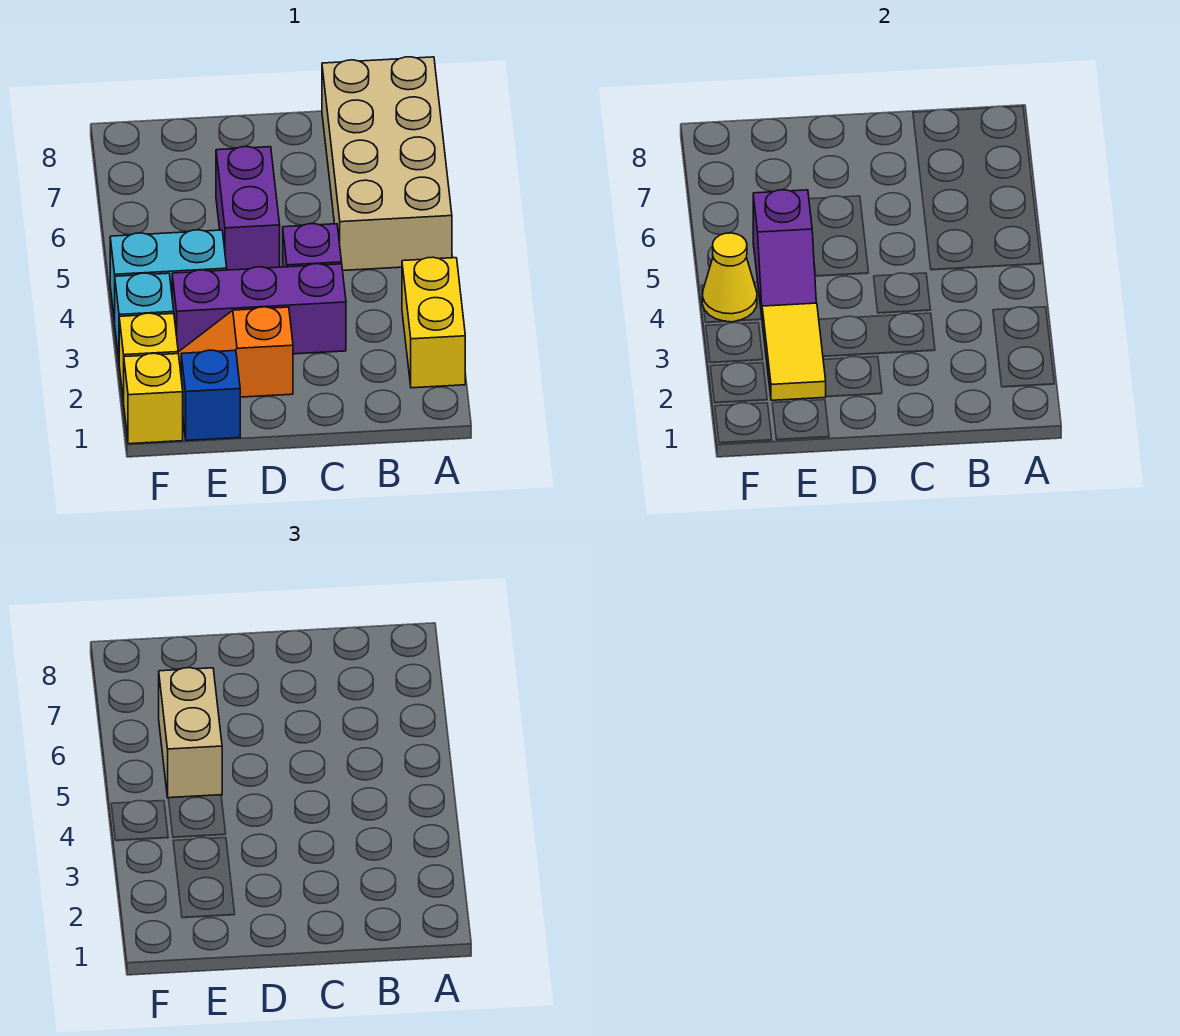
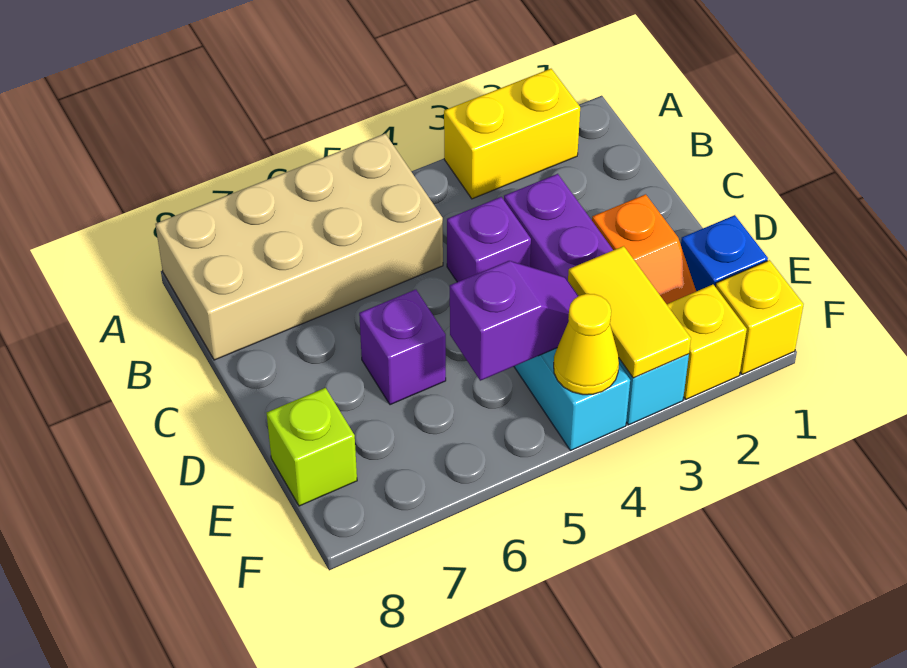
purple 1x2 brick [216,147,280,270] -> purple 1x1 brick [359,290,446,405]
yellow 1x2 tile [762,303,826,400] -> yellow 1x2 tile turned to [568,246,691,378]
tan 1x2 brick [159,668,222,798] -> none
none -> lime 1x1 brick [267,388,357,506]

